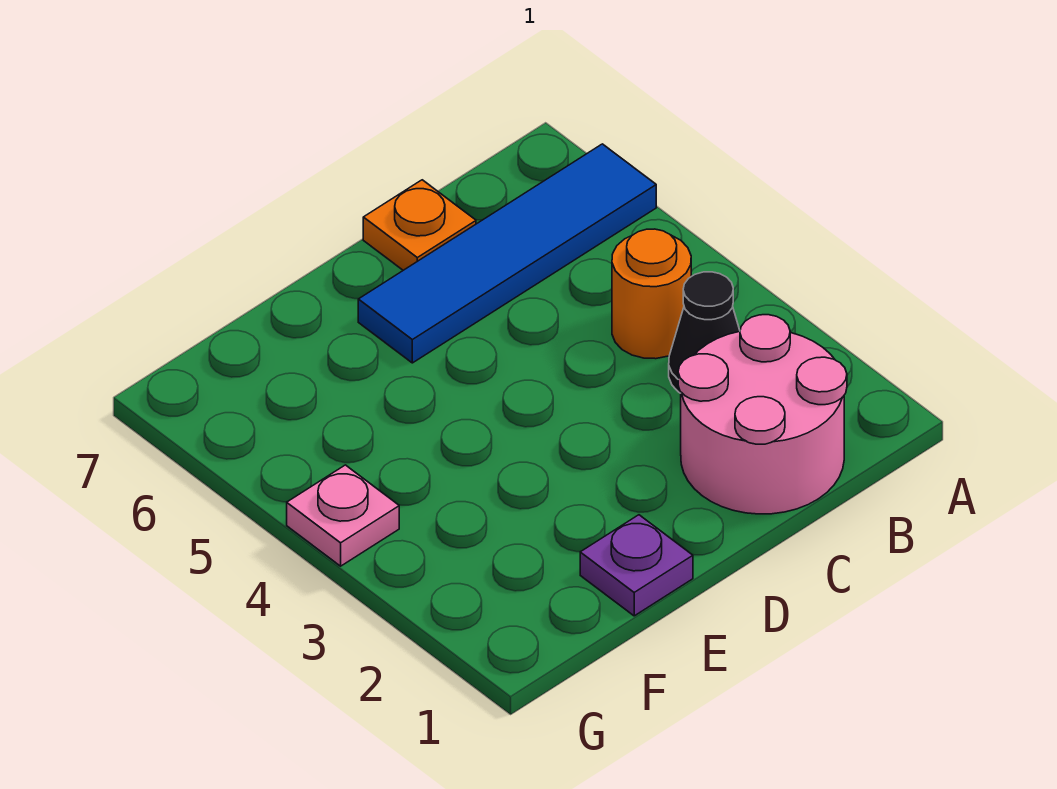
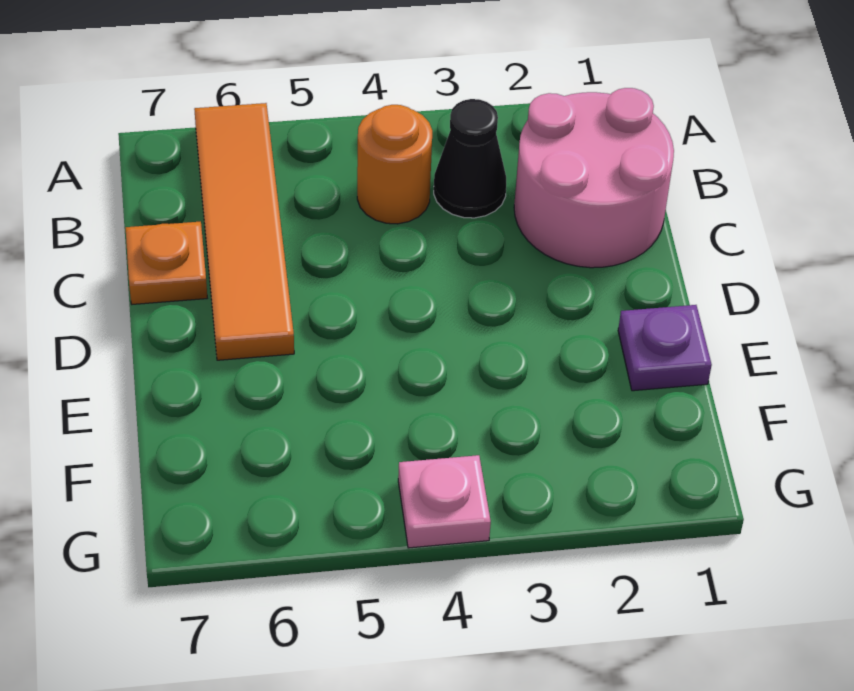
blue 1x4 tile [358,144,656,363] -> orange 1x4 tile [194,103,294,360]

